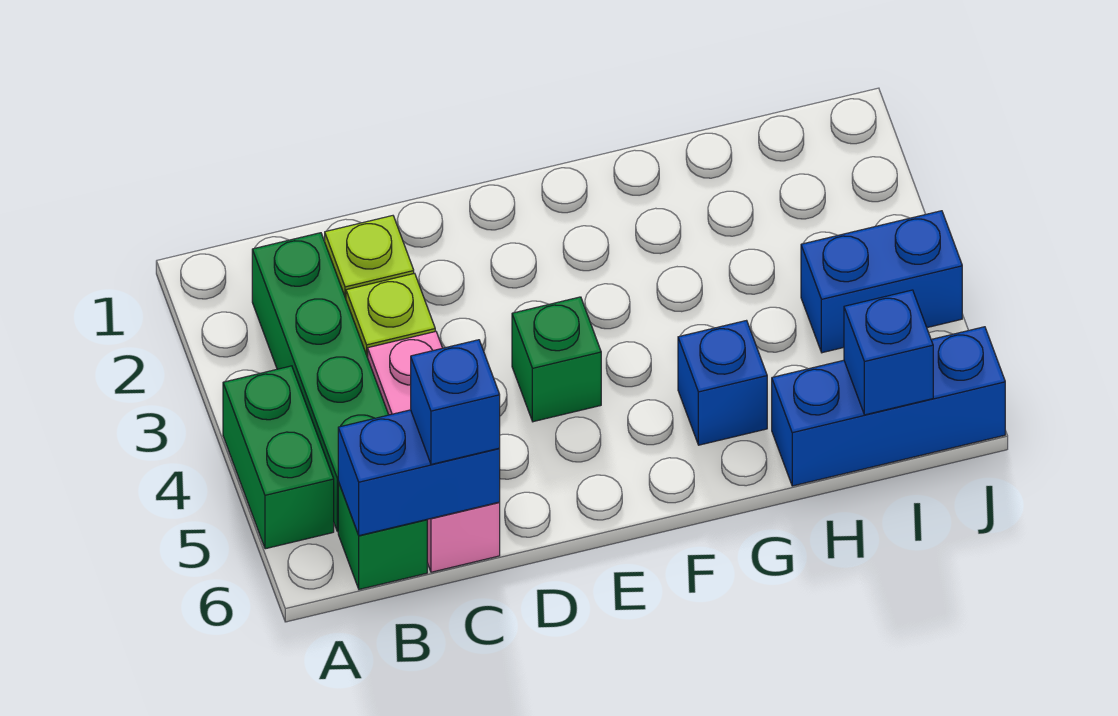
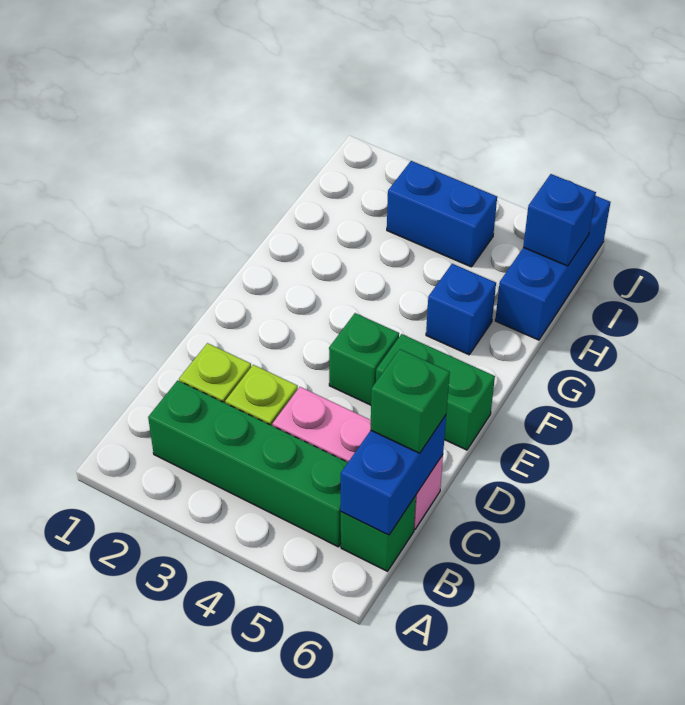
green 1x2 brick [223,366,334,549] -> green 1x2 brick moved to [376,334,495,450]
blue 1x1 brick [411,340,500,464] -> green 1x1 brick [371,349,450,453]
blue 1x2 brick [801,211,962,353] -> blue 1x2 brick turned to [387,161,497,267]

